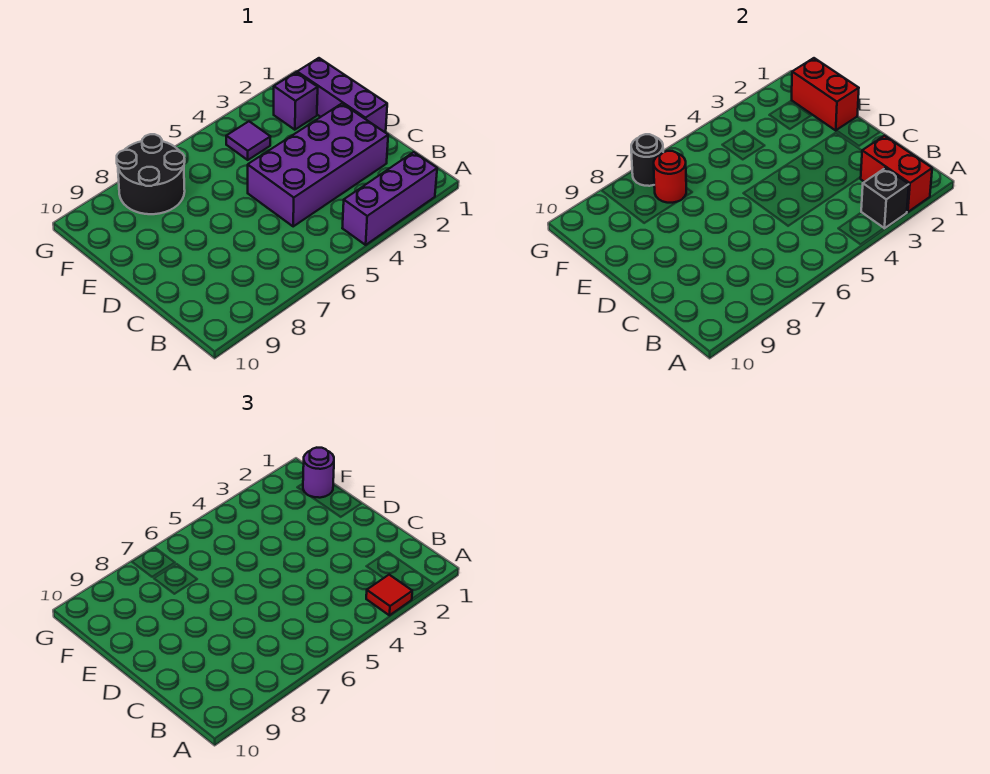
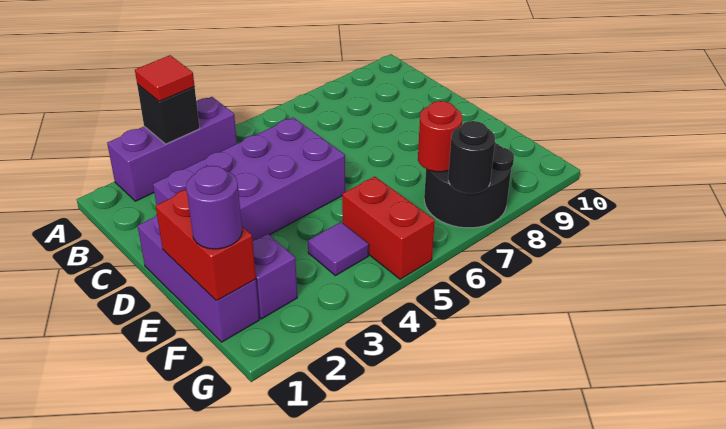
red 1x2 brick [861,136,932,212] -> red 1x2 brick moved to [342,176,435,279]

